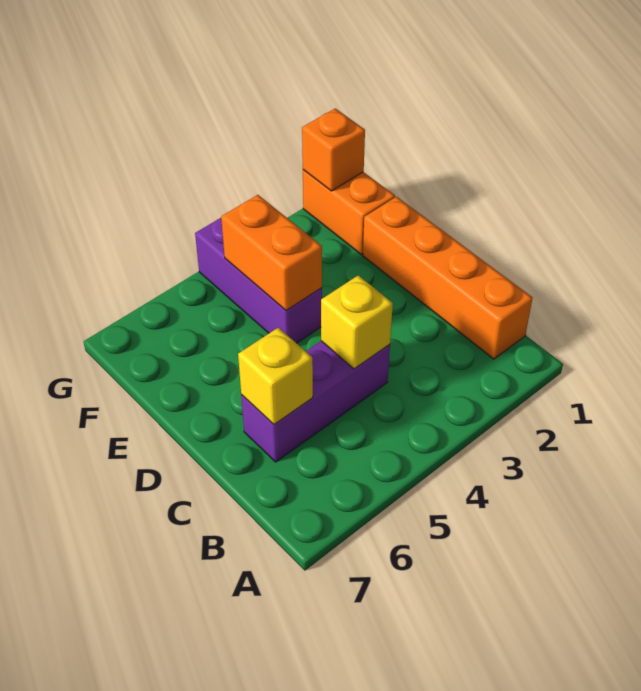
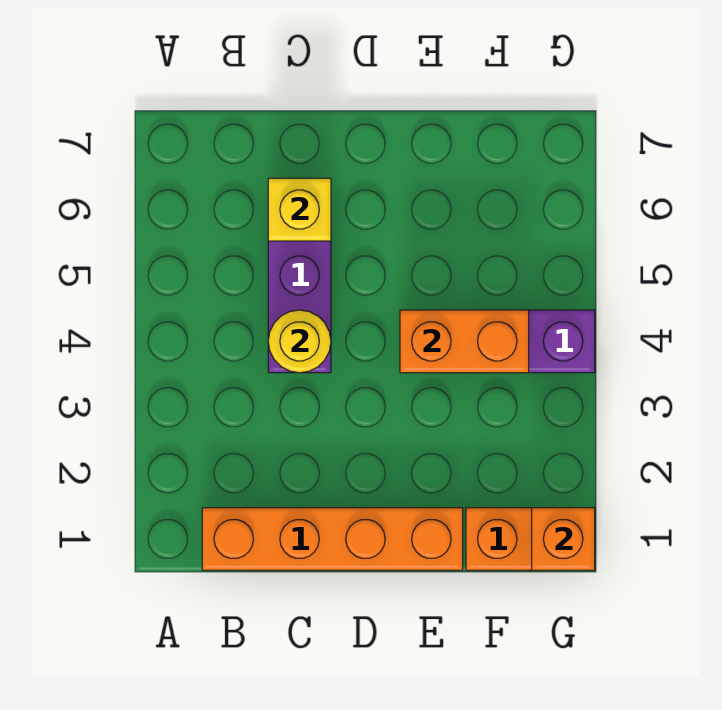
yellow 1x1 brick [321,275,393,369] -> yellow 1x1 round brick [268,310,331,373]

